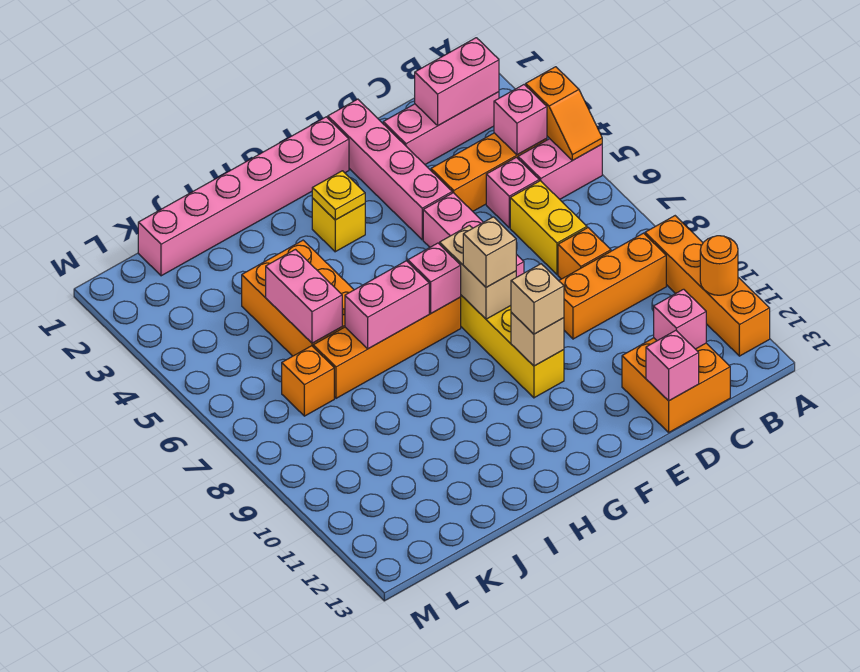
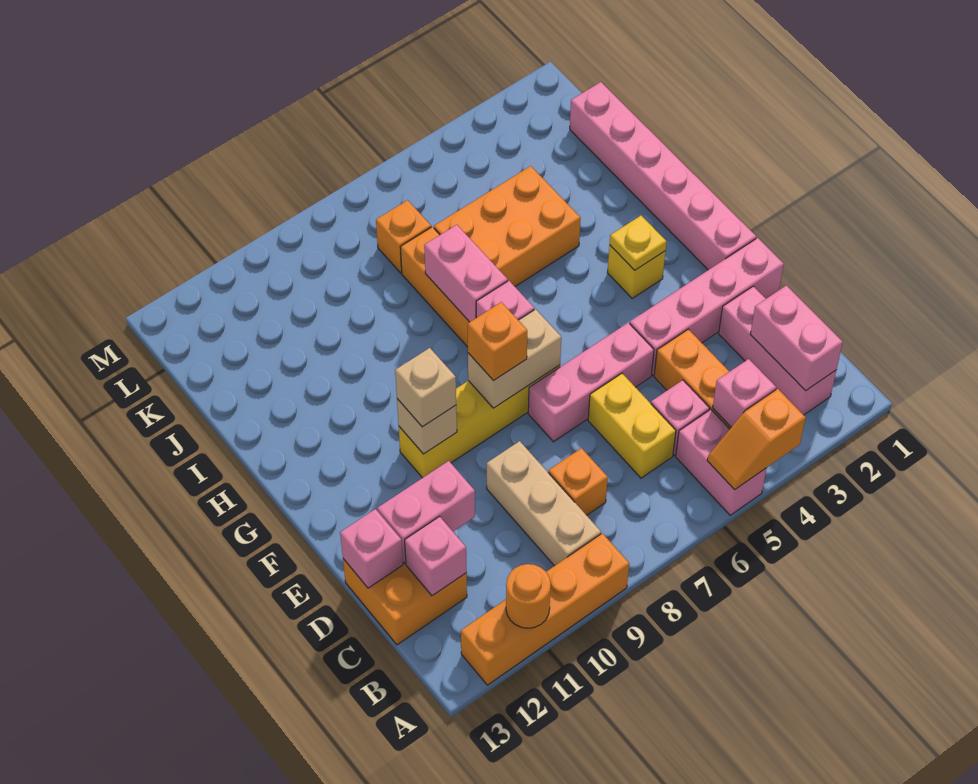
orange 1x3 brick [559,233,666,339] -> tan 1x3 brick [487,441,601,566]
yellow 1x2 brick [510,181,587,274] -> yellow 1x2 brick turned to [588,373,676,478]
tan 1x1 brick [463,217,516,287] -> orange 1x1 brick [468,302,527,381]
pink 1x2 brick [266,250,342,343] -> pink 1x2 brick moved to [377,461,475,563]

